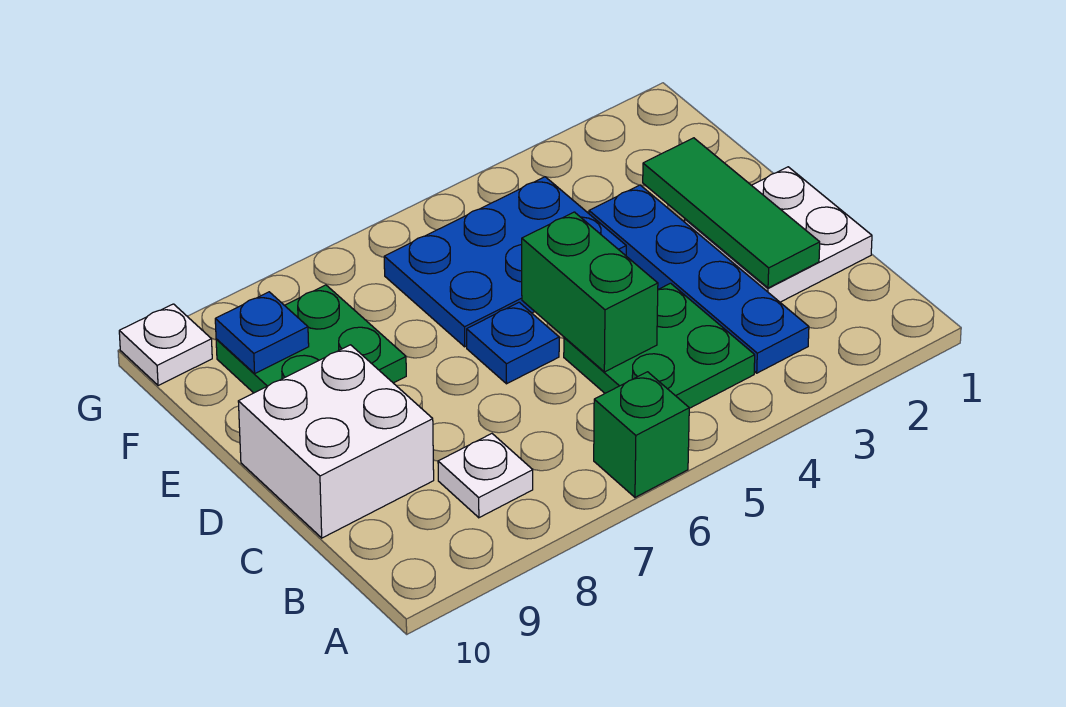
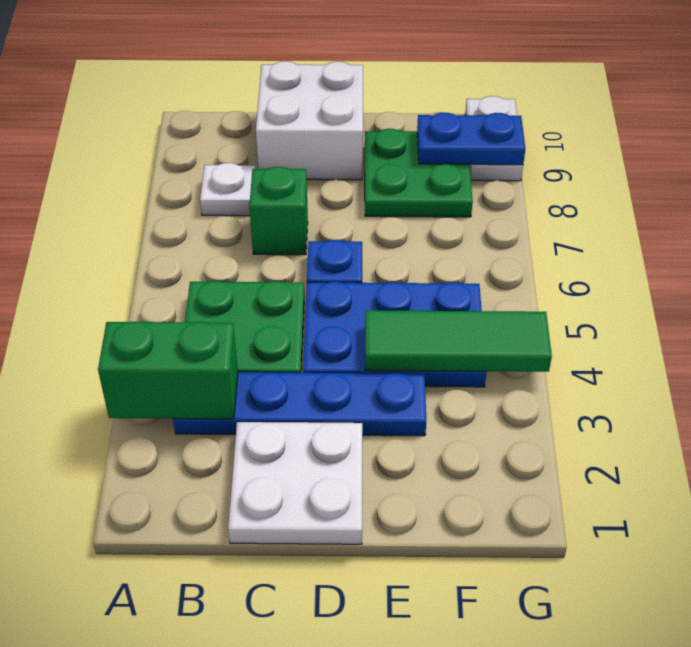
green 1x1 brick [594,372,689,497] -> green 1x1 brick moved to [249,167,308,255]
green 1x3 tile [643,138,820,288] -> green 1x3 tile moved to [365,310,552,372]
green 1x2 brick [522,212,658,372] -> green 1x2 brick moved to [98,322,238,419]
blue 2x3 plate [384,177,626,347] -> blue 2x3 plate turned to [303,282,487,387]
blue 1x1 plate [215,292,309,373] -> blue 1x2 plate [417,113,525,165]
white 1x1 plate [119,304,212,386] -> white 1x2 plate [465,96,523,181]

